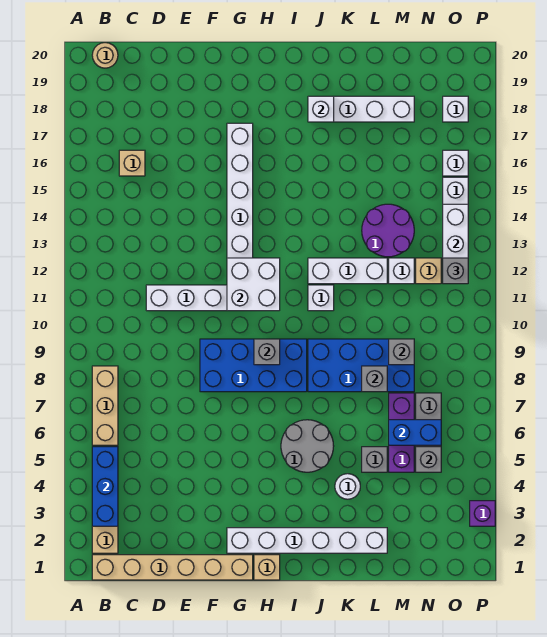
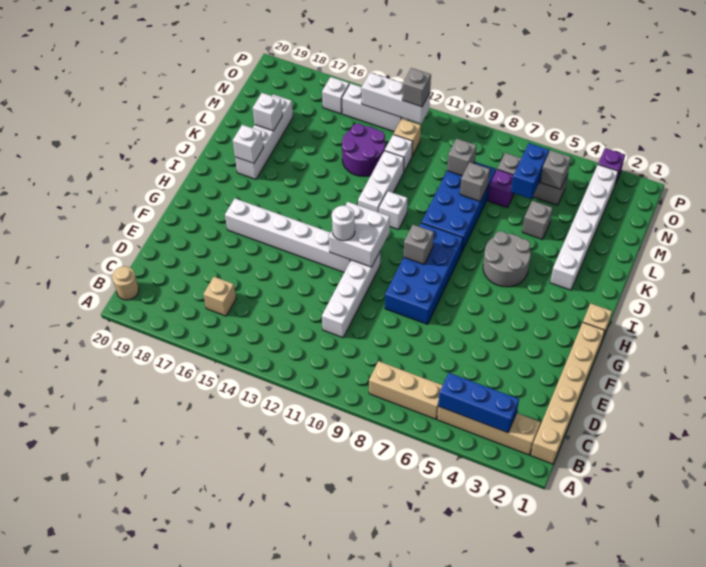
white 1x6 brick [227,528,387,553] -> white 1x6 brick moved to [550,165,618,290]
white 1x1 round brick [335,474,360,499] -> white 1x1 round brick moved to [332,206,355,241]
purple 1x3 brick [389,393,414,472] -> purple 1x1 brick [488,169,514,208]
white 1x1 brick [443,96,468,122] -> white 1x1 brick moved to [253,93,282,131]

